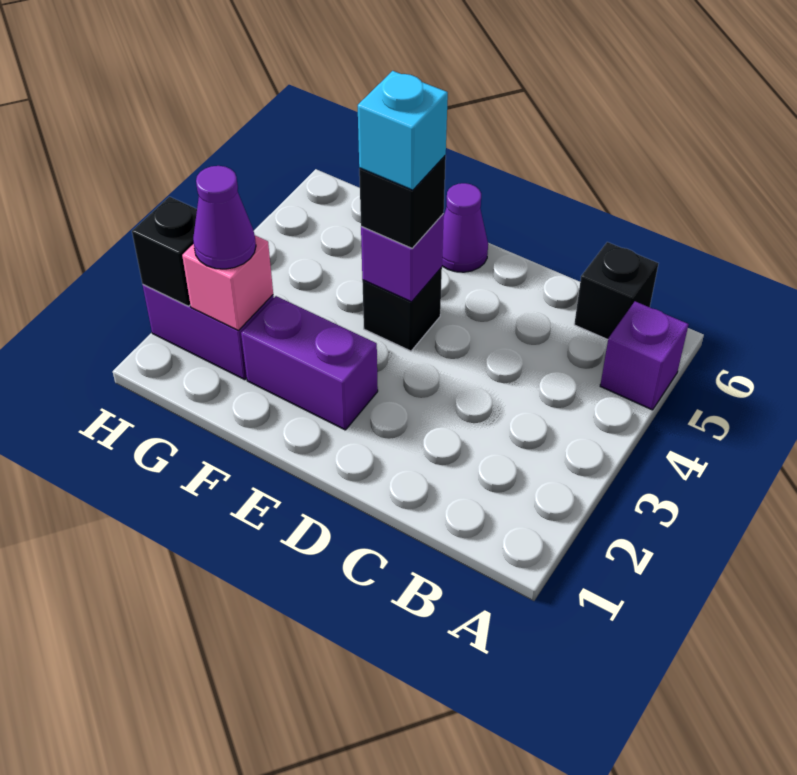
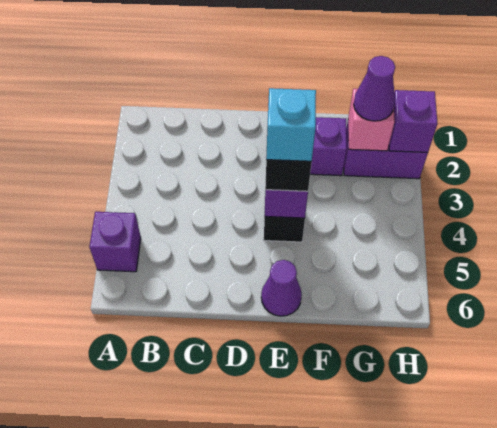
black 1x1 brick [574,242,658,340] -> none
black 1x1 brick [132,197,197,306] -> purple 1x1 brick [389,90,437,152]

